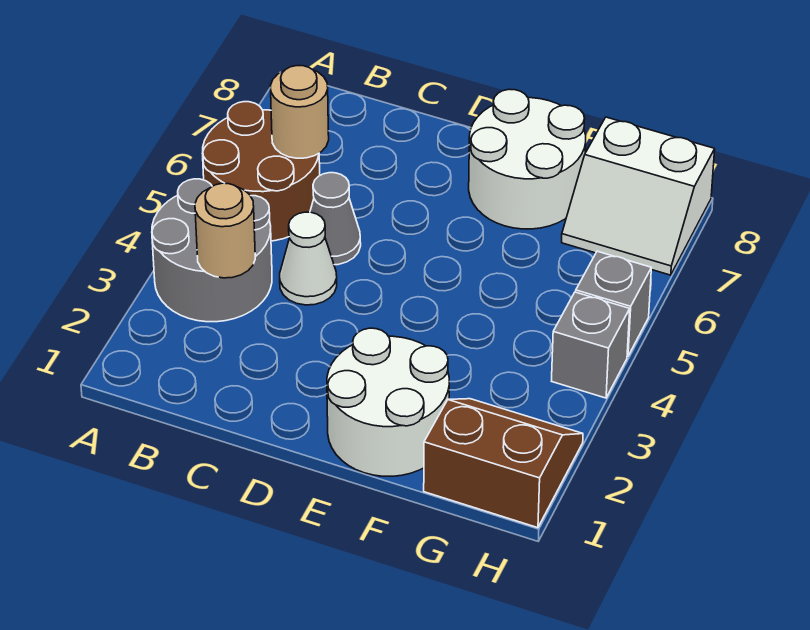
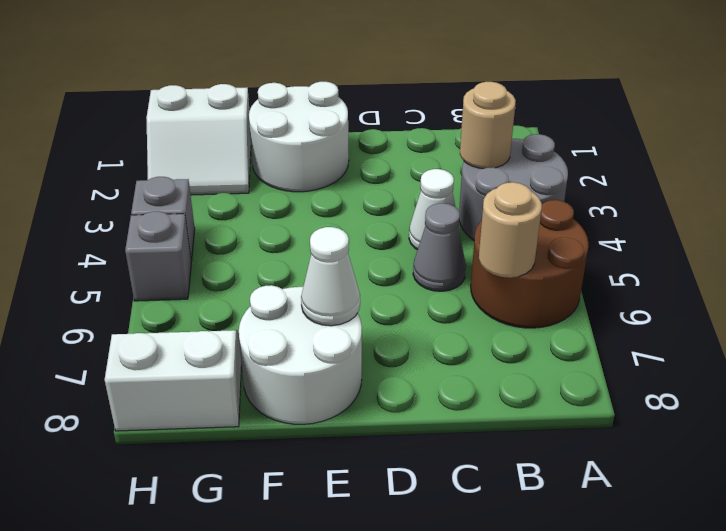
none -> white 1x1 cone [301,227,360,326]
brown 2x2 slope [424,399,583,528] -> white 2x2 slope [146,84,251,195]

